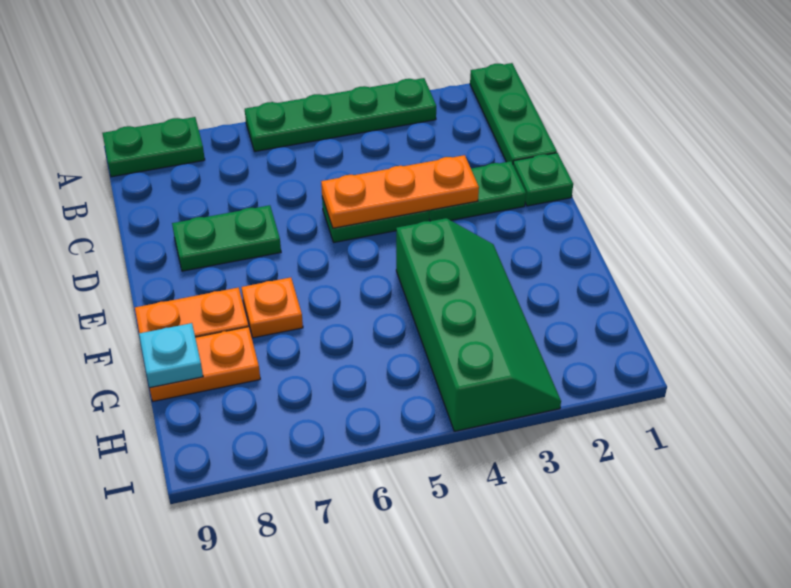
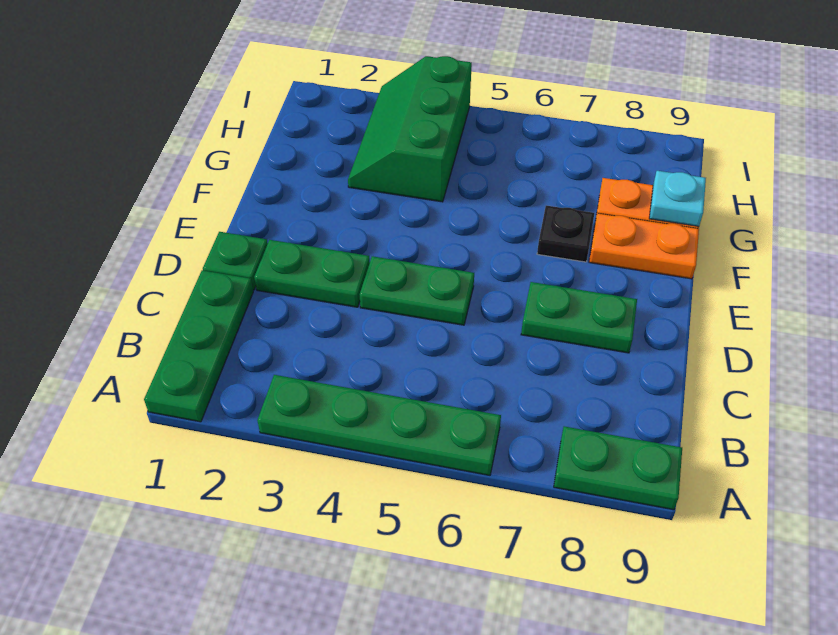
orange 1x3 plate [321,155,479,228] -> none
green 2x4 slope [396,218,561,431] -> green 2x3 slope [348,56,472,202]
orange 1x1 plate [241,277,303,338] -> black 1x1 plate [537,206,594,262]

